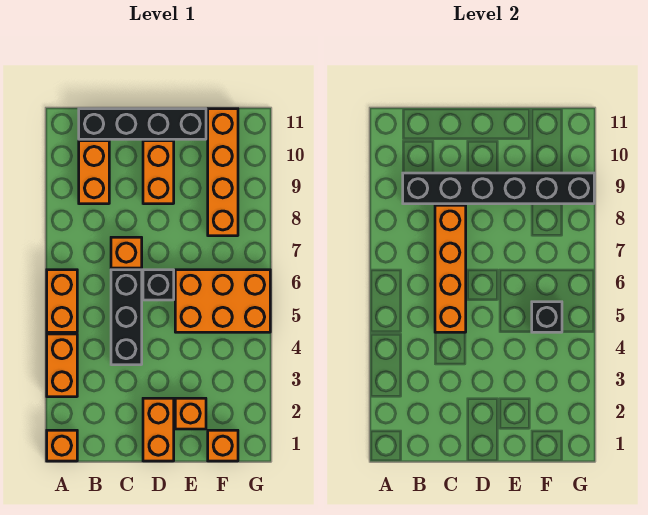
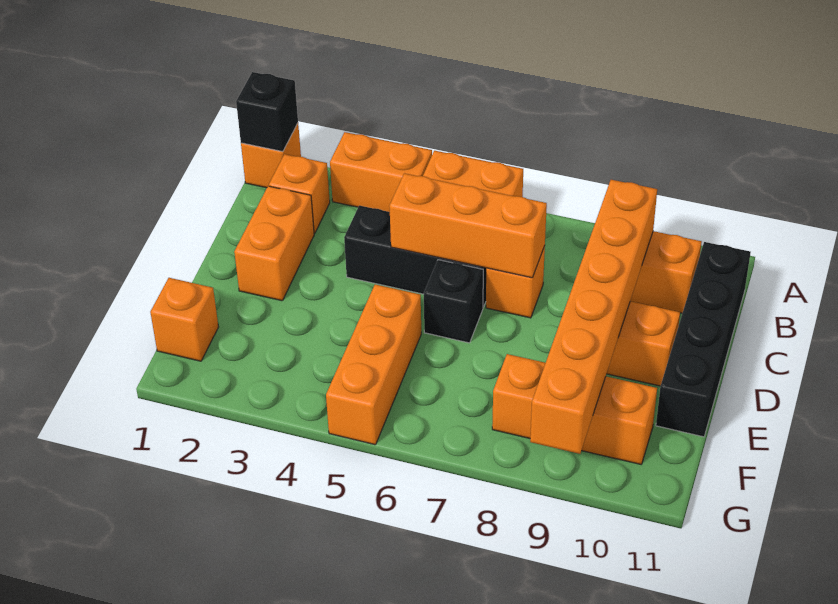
black 1x6 brick [403,173,594,204] -> orange 1x6 brick [530,180,657,454]
orange 1x4 brick [435,205,466,332] -> orange 1x3 brick [389,173,547,278]
orange 1x2 brick [143,398,174,461] -> orange 1x2 brick turned to [234,186,314,301]
orange 1x1 brick [175,398,206,429] -> orange 1x1 brick moved to [269,154,330,233]
orange 2x3 brick [175,270,270,332] -> orange 1x3 brick [326,284,421,445]
black 1x1 brick [532,302,562,332] -> black 1x1 brick moved to [236,72,298,152]
orange 1x4 brick [208,109,238,236] -> orange 1x3 brick [492,354,657,464]

